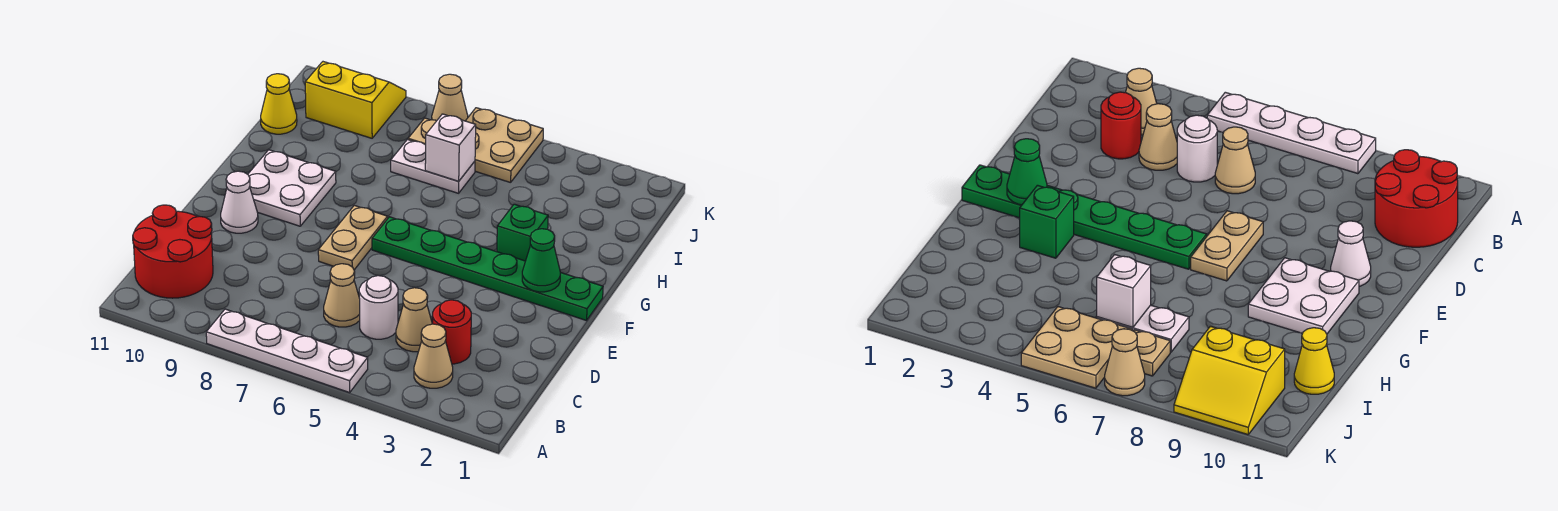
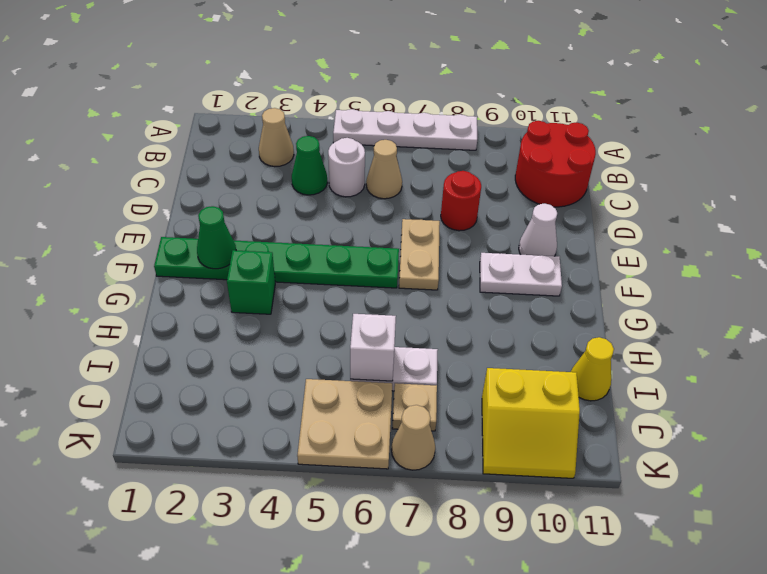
red 1x1 round brick [432,300,471,364] -> red 1x1 round brick moved to [441,171,481,231]
tan 1x1 cone [396,288,432,352] -> green 1x1 cone [292,136,327,195]
white 2x2 plate [248,150,336,226] -> white 1x2 plate [480,253,562,296]

